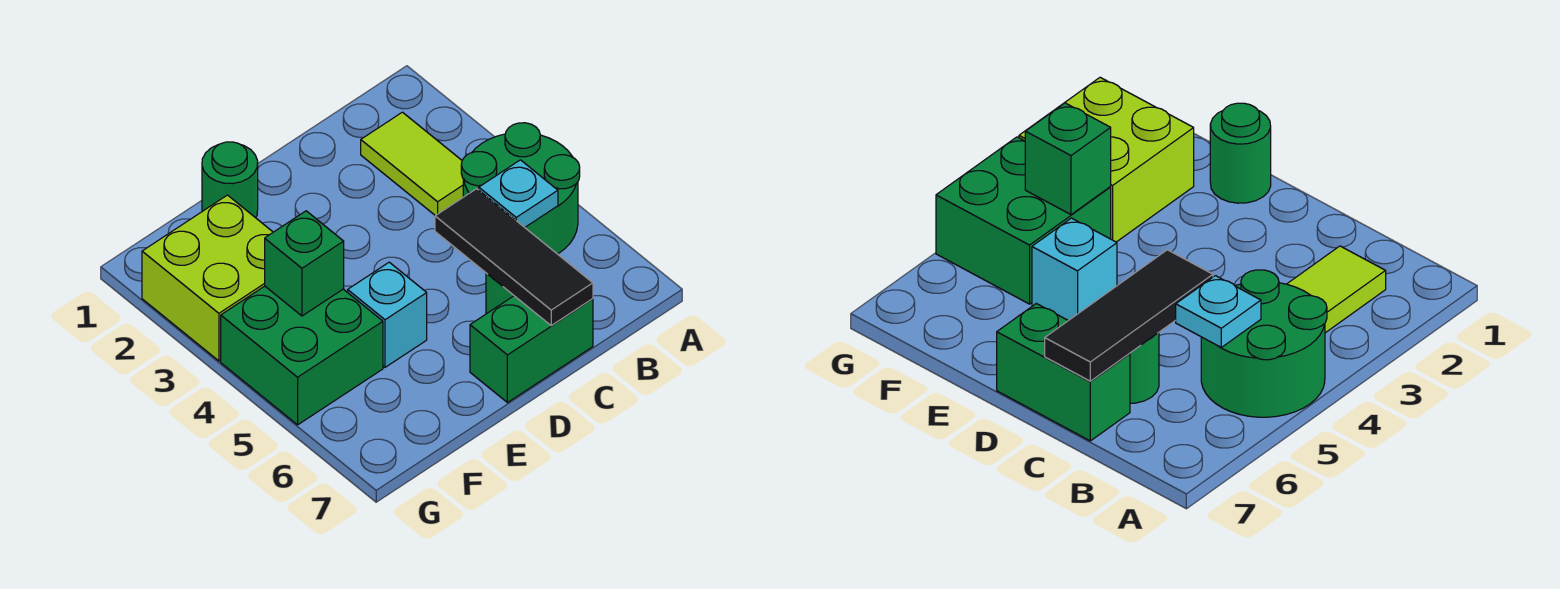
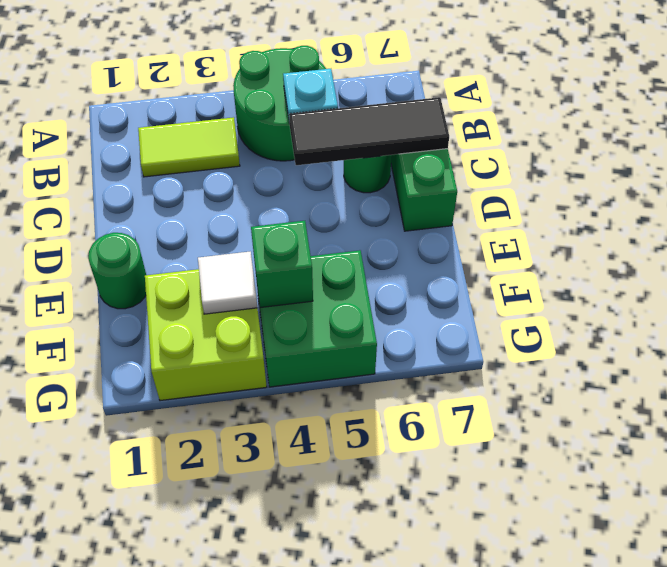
cyan 1x1 brick [348,262,427,367] -> none
none -> white 1x1 tile [198,252,257,314]

